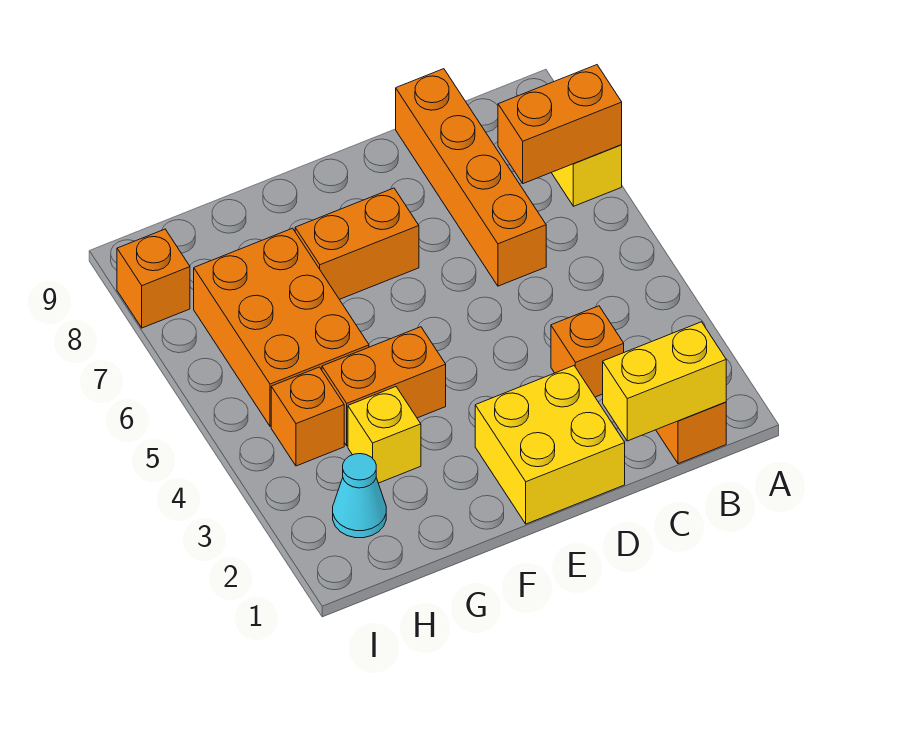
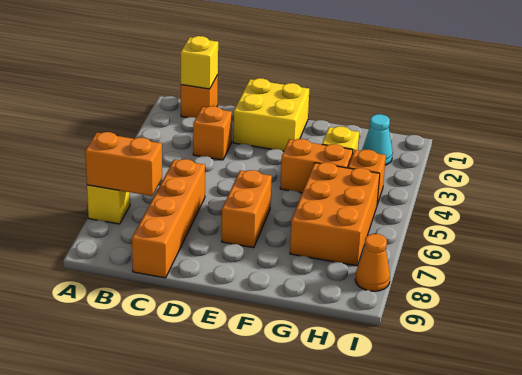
yellow 1x2 brick [603,322,726,441] -> yellow 1x1 brick [181,36,218,89]
orange 1x2 brick [295,188,419,299] -> orange 1x2 brick turned to [222,170,272,248]
orange 1x1 brick [117,229,190,328] -> orange 1x1 cone [355,234,390,291]

